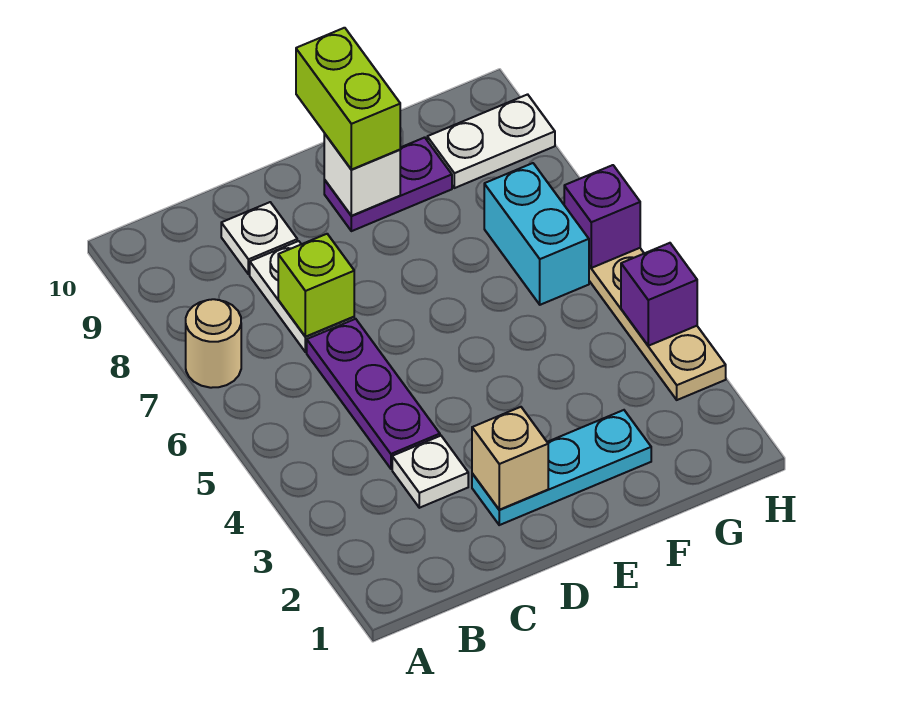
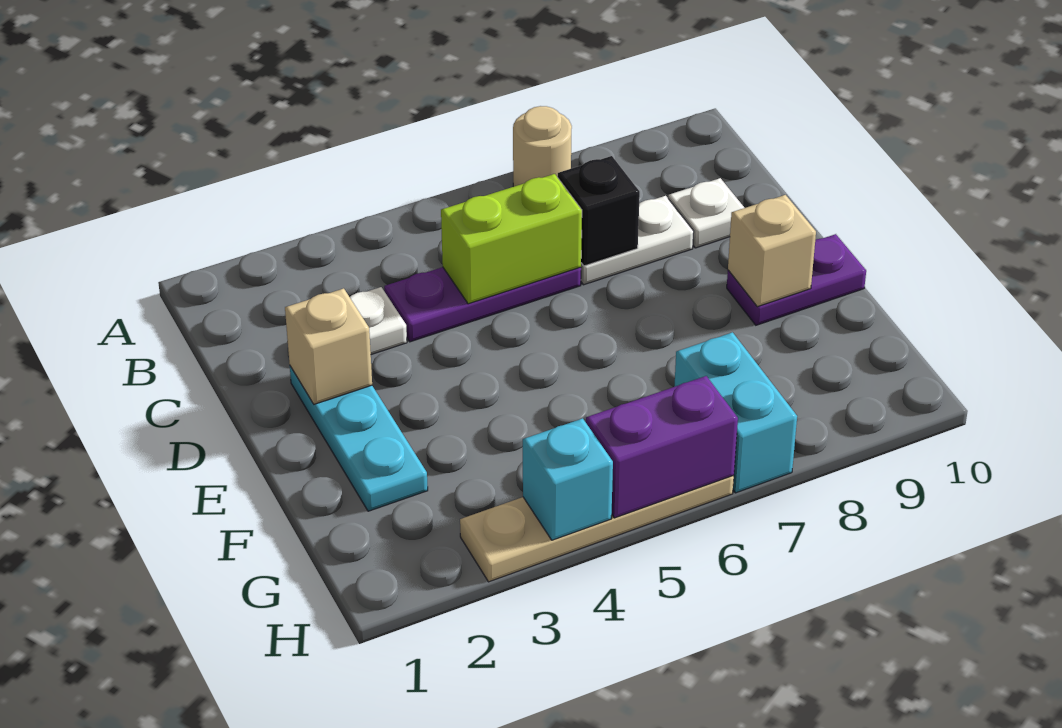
lime 1x1 brick [278,234,354,337] -> black 1x1 brick [558,156,640,266]
purple 1x2 plate [324,137,452,231] -> purple 1x2 plate turned to [727,234,866,325]
white 1x1 brick [324,133,400,216] -> tan 1x1 brick [728,195,816,307]
lime 1x2 brick [296,28,400,170] -> lime 1x2 brick moved to [441,174,582,304]
cyan 1x2 brick [484,163,589,305] -> cyan 1x2 brick turned to [674,332,797,493]
white 1x2 plate [427,94,555,188] -> none
purple 1x1 brick [621,243,697,346] -> cyan 1x1 brick [523,418,613,540]
purple 1x1 brick [564,165,640,268] -> purple 1x2 brick [586,376,738,518]

